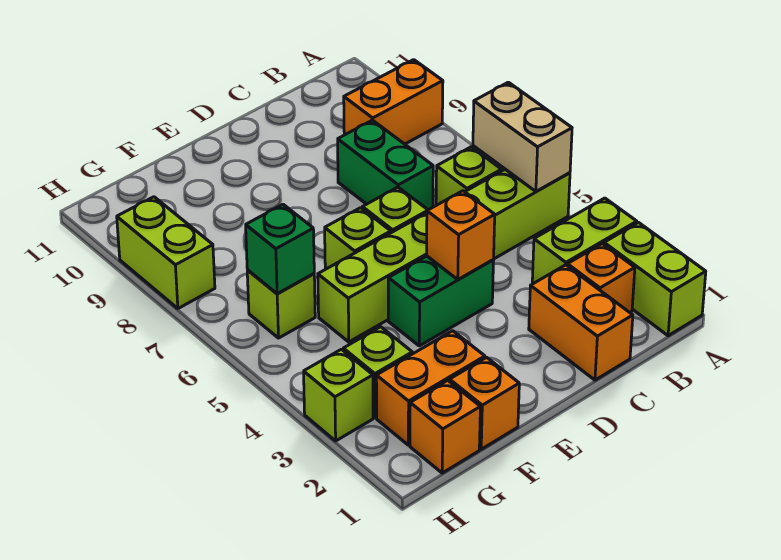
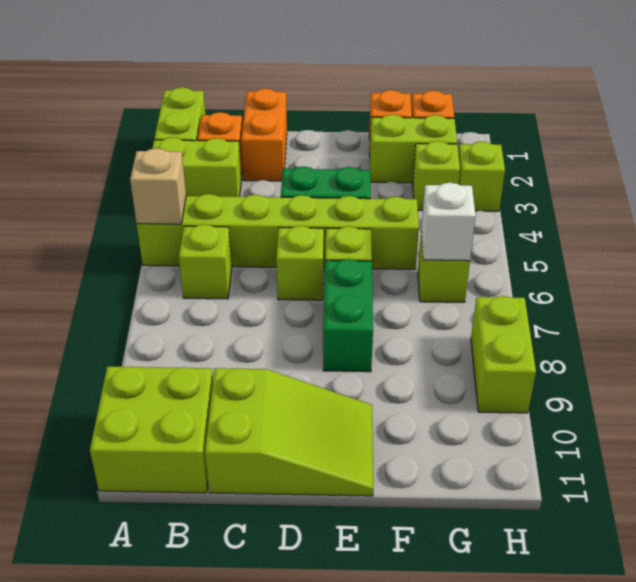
tan 1x2 brick [473,82,572,192] -> tan 1x1 brick [130,148,186,224]
orange 1x2 brick [344,60,443,144] -> none
none -> lime 2x2 brick [90,366,213,493]
green 1x2 brick [338,120,433,210] -> green 1x2 brick moved to [323,259,373,372]
none -> lime 2x3 slope [205,368,373,496]
orange 1x1 brick [427,191,495,279] -> none
orange 1x2 brick [376,331,485,445] -> lime 1x2 brick [370,114,457,183]
green 1x1 brick [246,204,314,294] -> white 1x1 brick [421,183,476,261]

